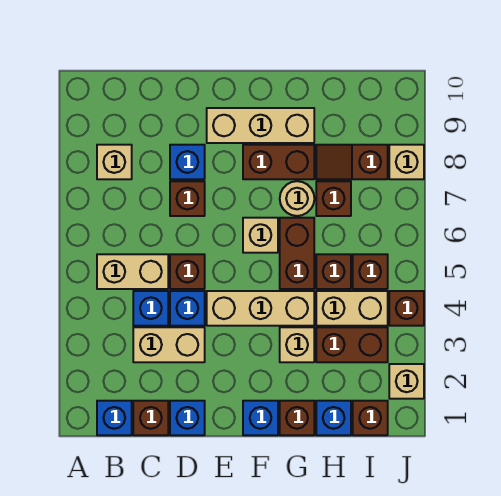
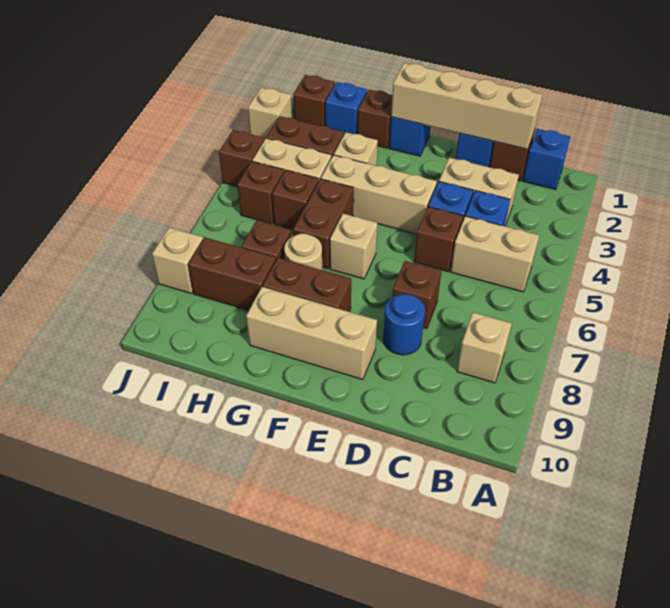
none -> tan 1x4 brick [391,63,543,149]
blue 1x1 brick [170,145,205,179] -> blue 1x1 round brick [383,294,425,355]
brown 1x2 slope [316,145,388,179] -> brown 1x2 brick [188,237,276,310]

